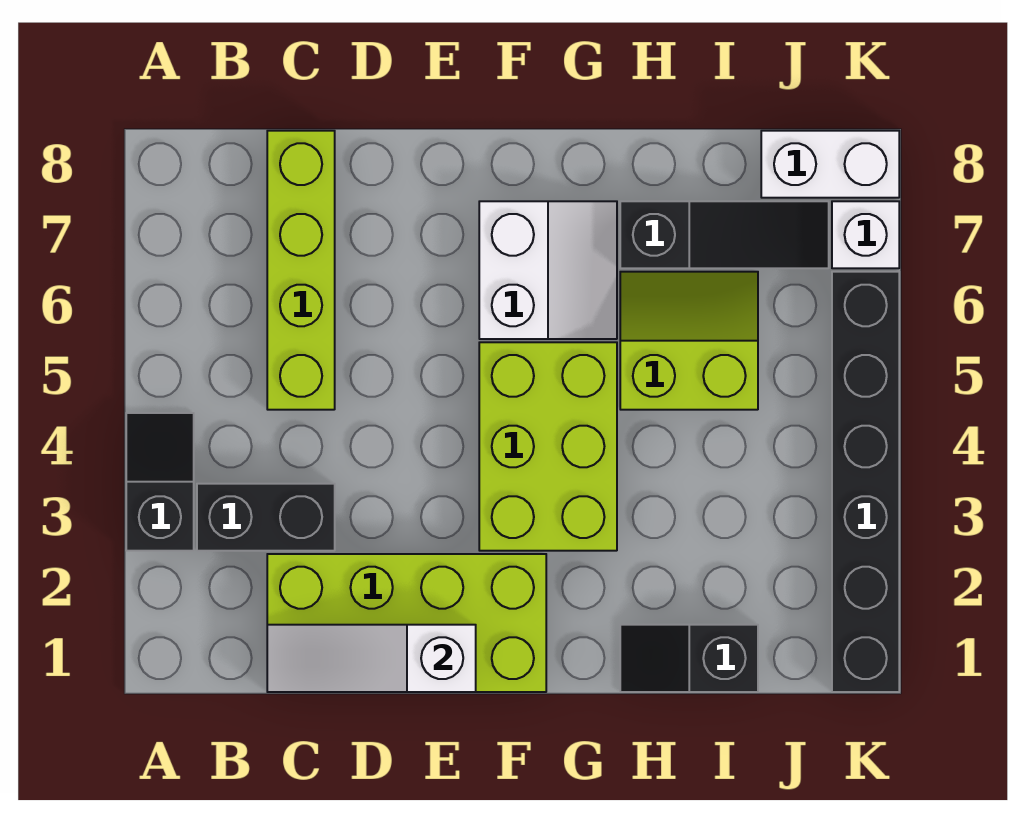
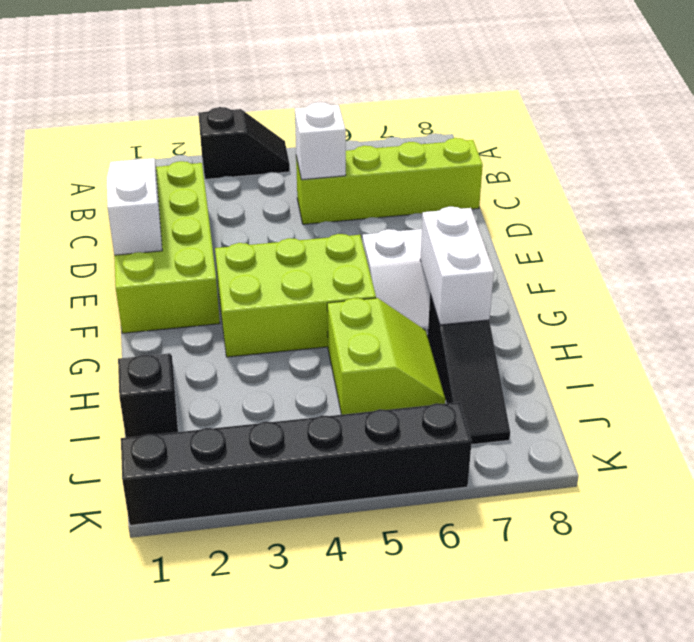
black 1x2 brick [197,484,335,551] -> none
white 1x2 brick [761,131,899,198] -> white 1x2 brick moved to [420,207,494,325]
white 1x1 brick [832,201,899,268] -> white 1x1 brick moved to [295,102,346,180]

